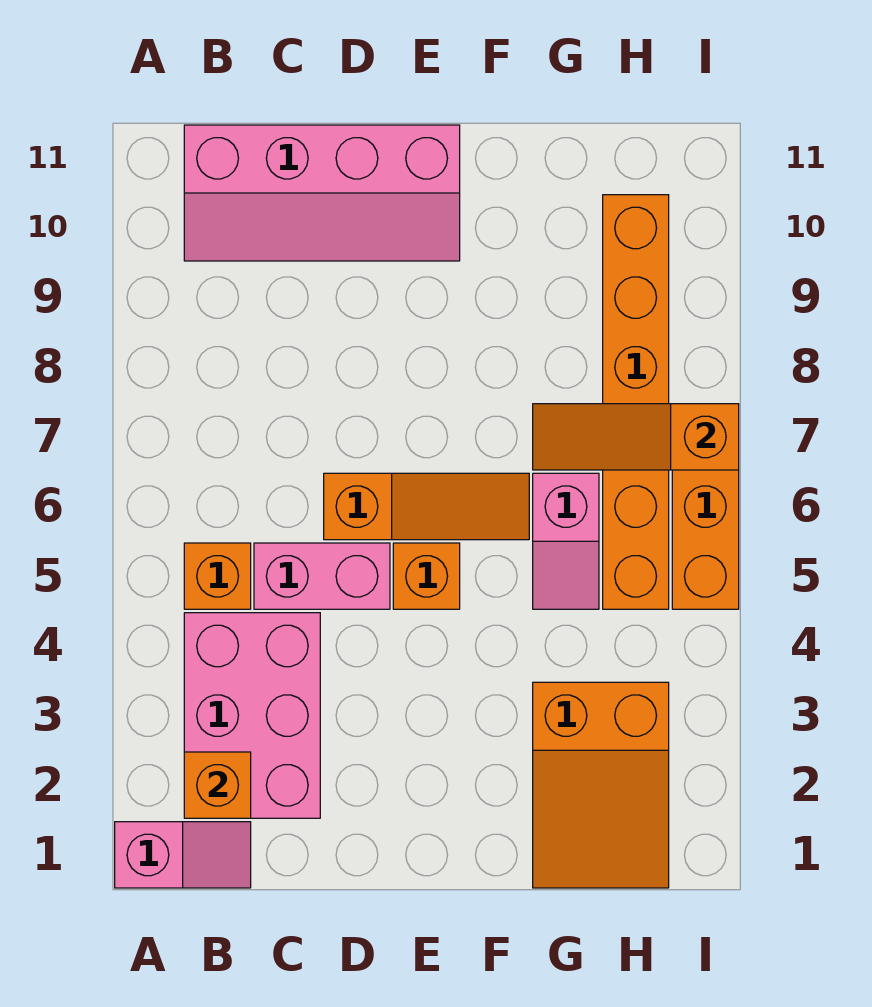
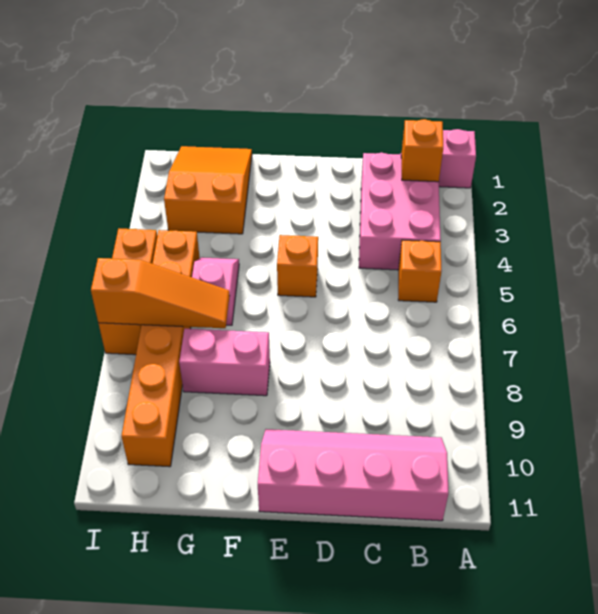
pink 1x2 brick [254,543,390,609] -> pink 1x2 brick moved to [179,329,270,396]
orange 1x3 slope [324,473,529,540] -> none

